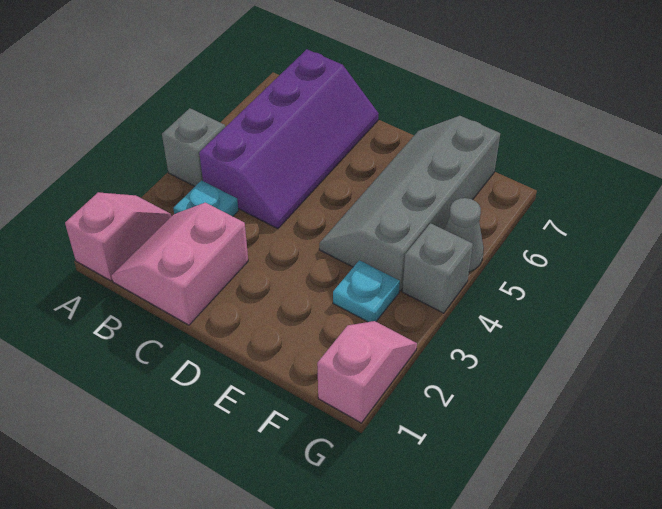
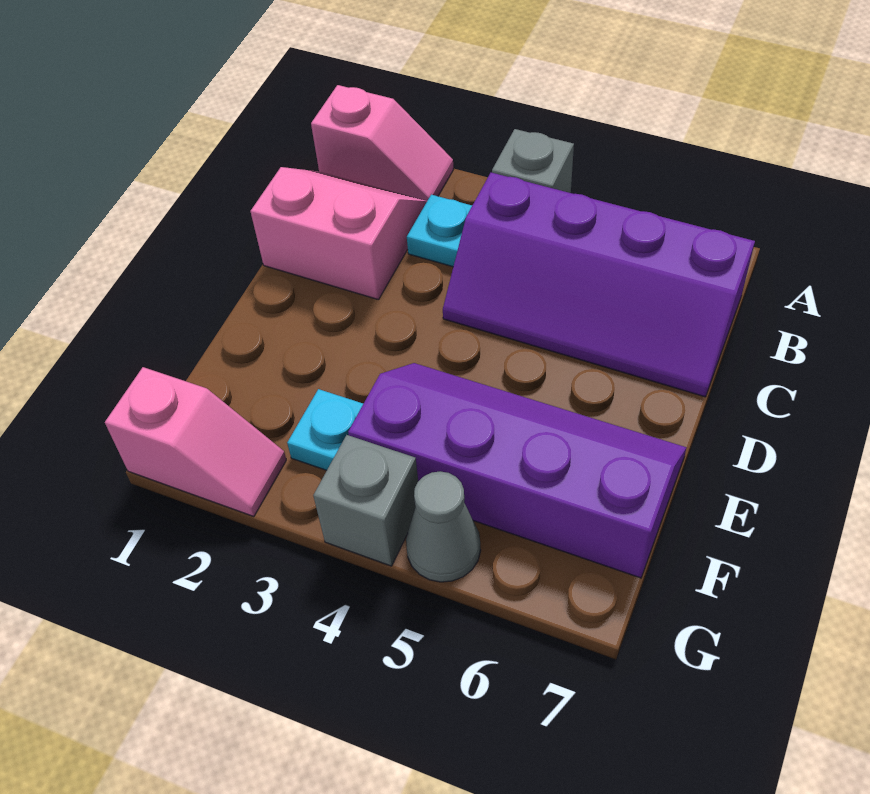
grey 2x4 slope [319,116,500,291] -> purple 2x4 slope [348,363,686,578]

